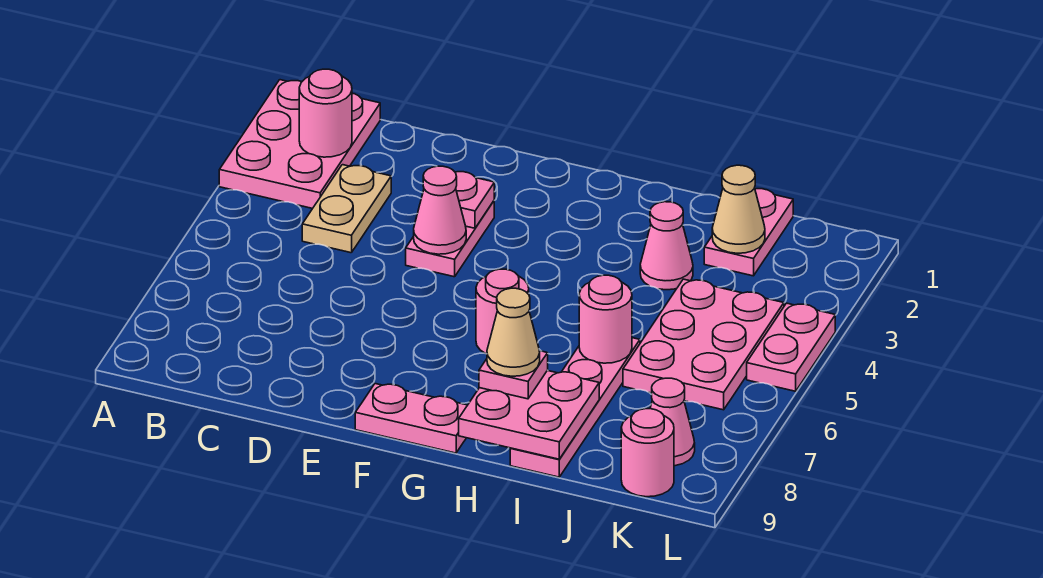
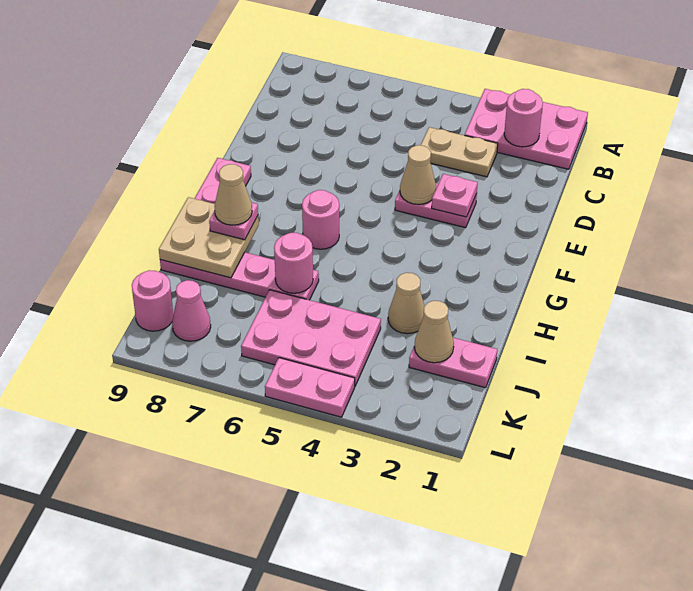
pink 1x1 cone [414,166,466,254] -> tan 1x1 cone [400,145,436,204]
pink 2x2 plate [459,370,599,459] -> tan 2x2 plate [159,197,259,278]
pink 1x1 cone [640,202,693,290] -> tan 1x1 cone [388,273,424,334]

